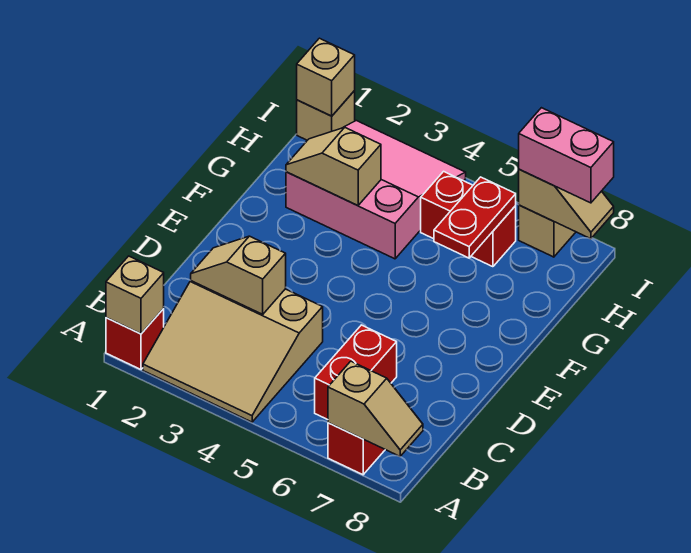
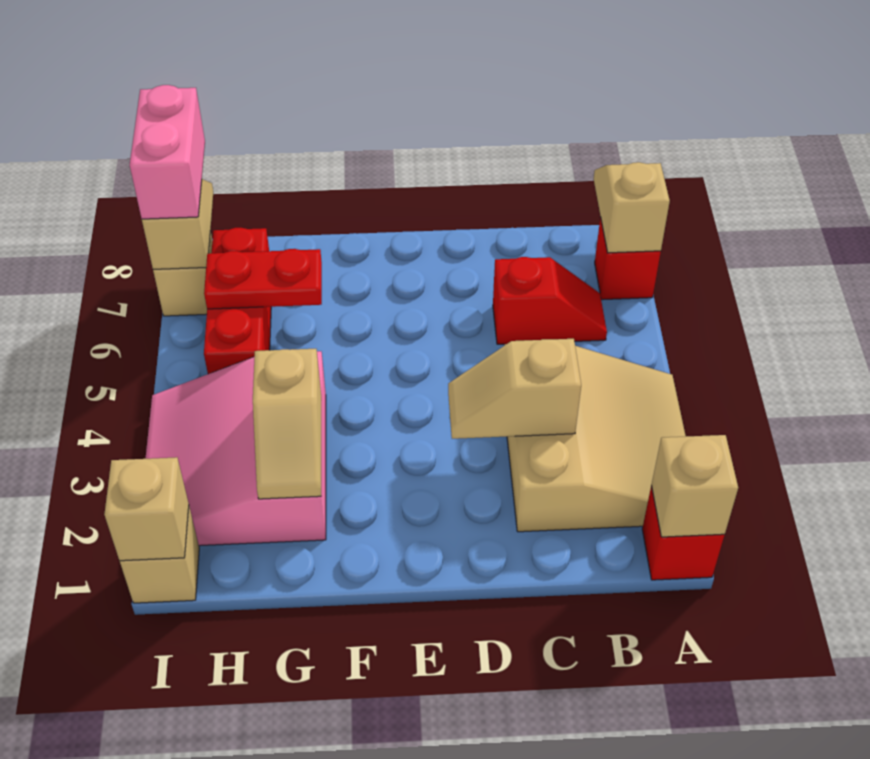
red 1x2 brick [315,325,397,420] -> red 1x2 slope [493,257,607,344]
tan 1x2 slope [191,236,286,314] -> tan 1x2 slope turned to [448,339,581,439]
red 1x2 brick [421,171,516,267] -> red 1x3 brick [204,228,271,374]

